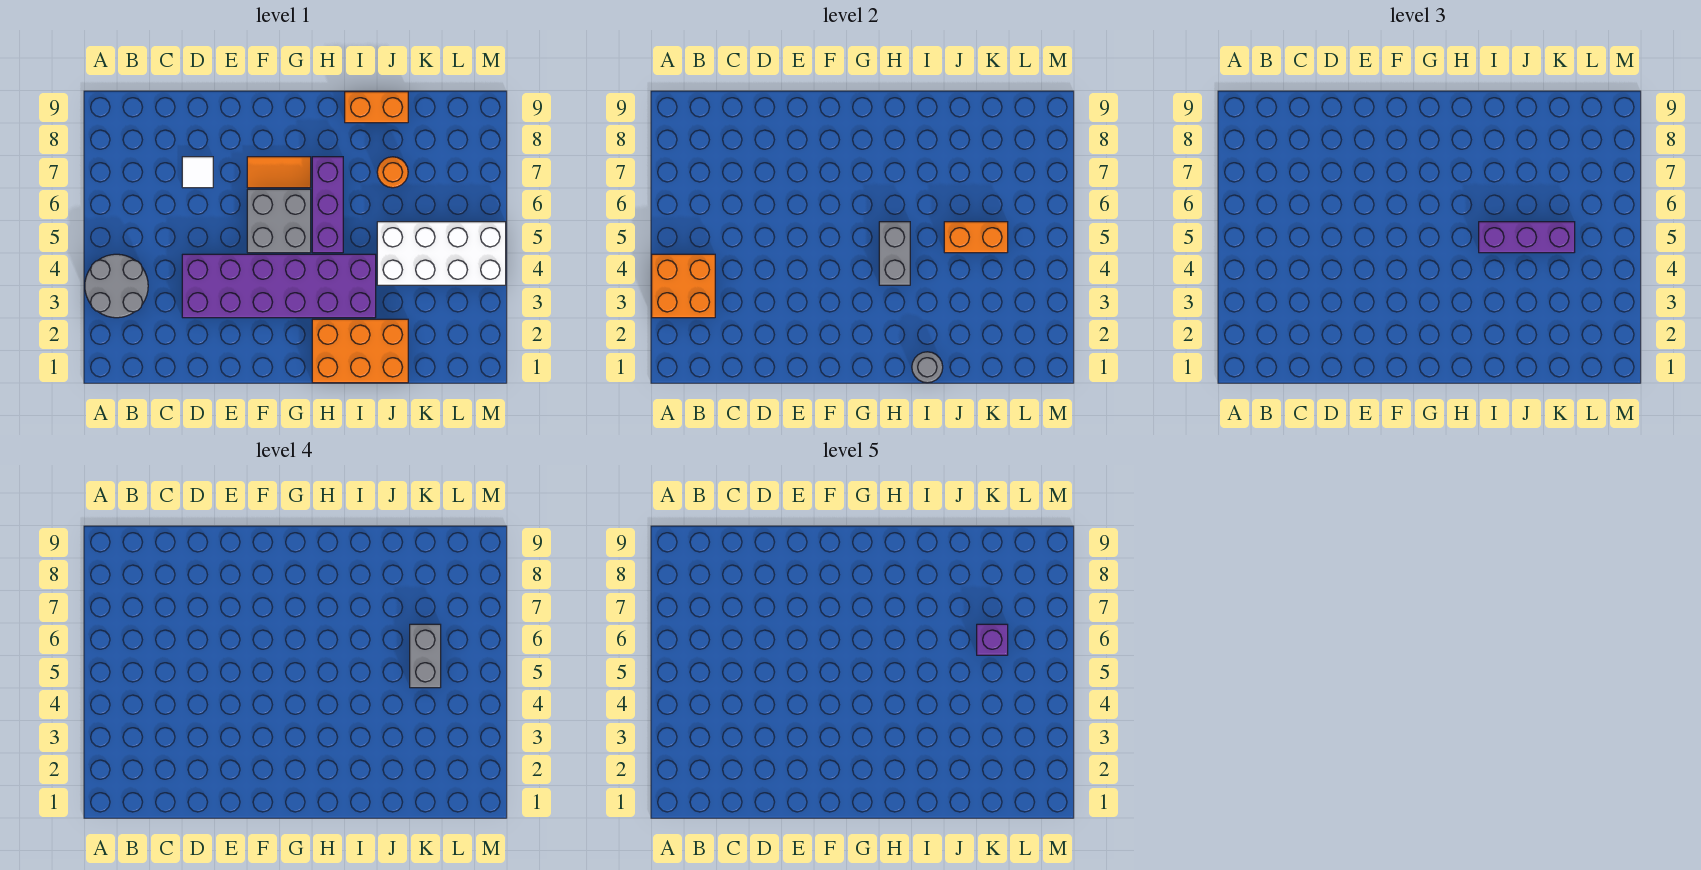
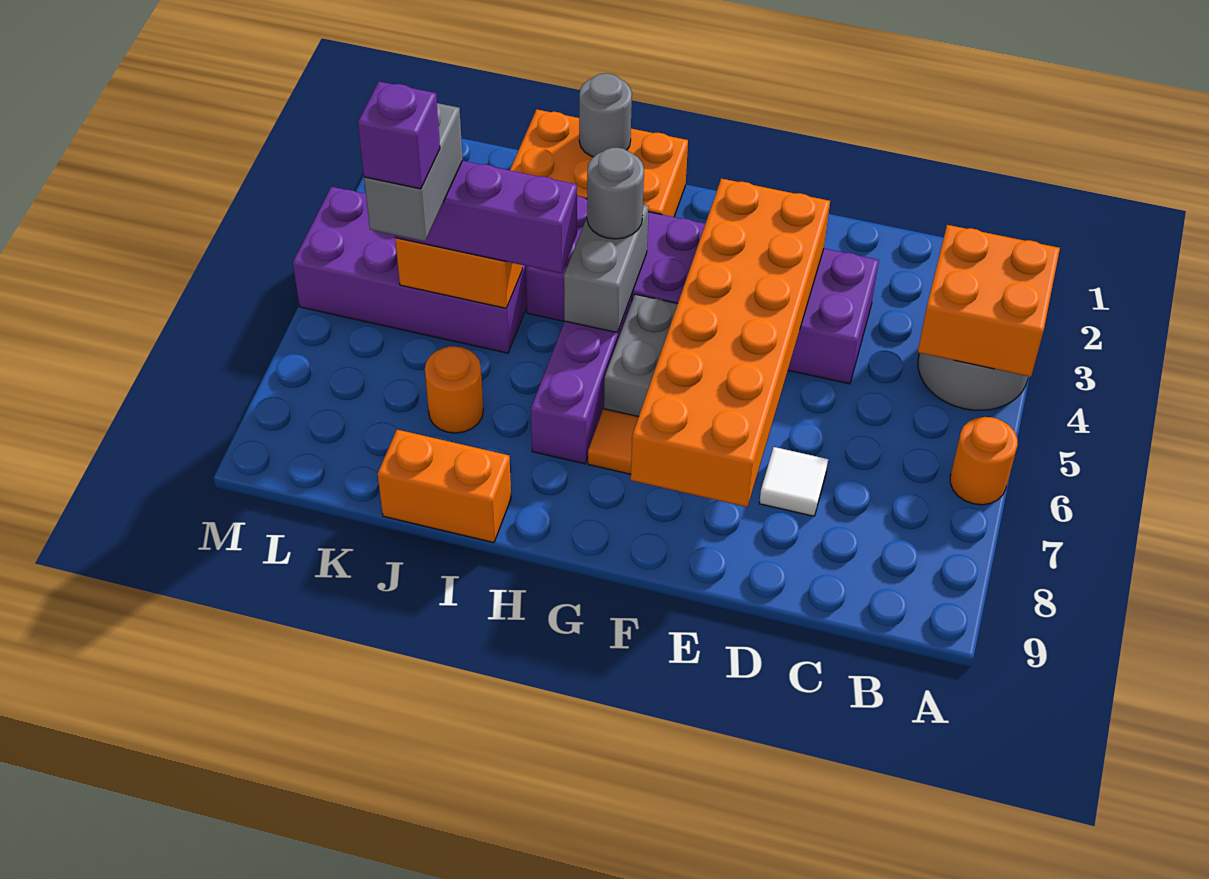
none -> orange 1x1 round brick [950,417,1018,505]
none -> orange 2x6 brick [631,178,830,507]
none -> grey 1x1 round brick [587,148,644,239]
white 2x4 brick [377,222,506,285] -> purple 2x4 brick [293,187,527,353]

